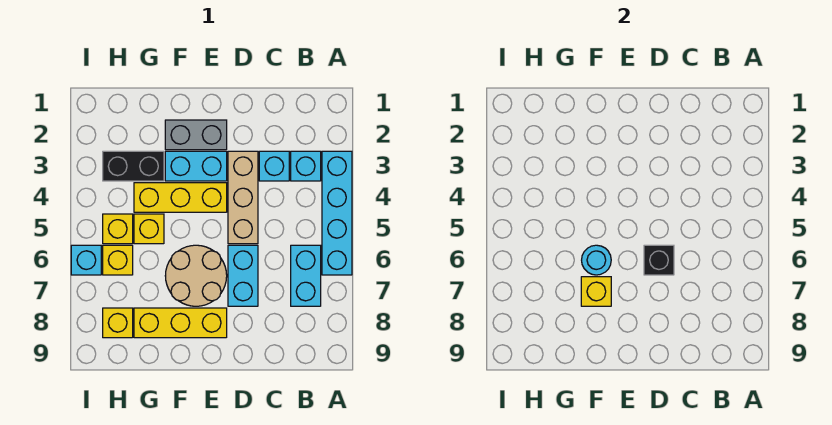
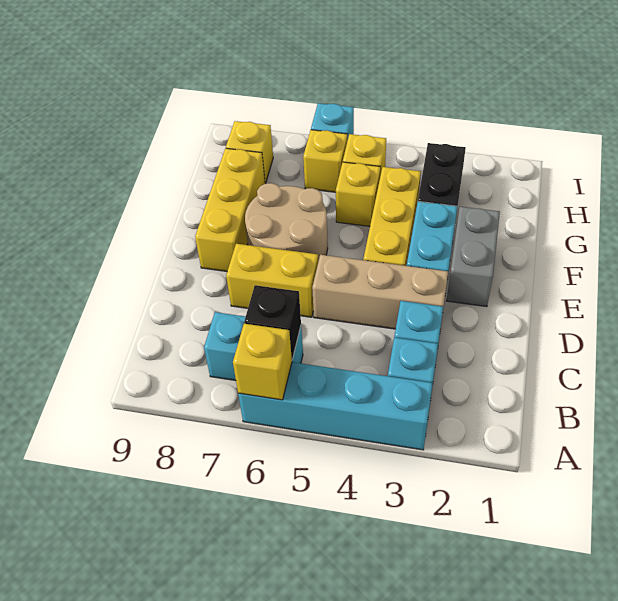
cyan 1x2 brick [228,245,258,306] -> yellow 1x2 brick [226,244,318,317]
black 1x1 brick [644,245,674,275] -> black 1x1 brick moved to [244,285,301,359]
cyan 1x1 round brick [582,245,611,275] -> none
yellow 1x1 brick [581,277,611,306] -> yellow 1x1 brick moved to [233,324,292,400]

